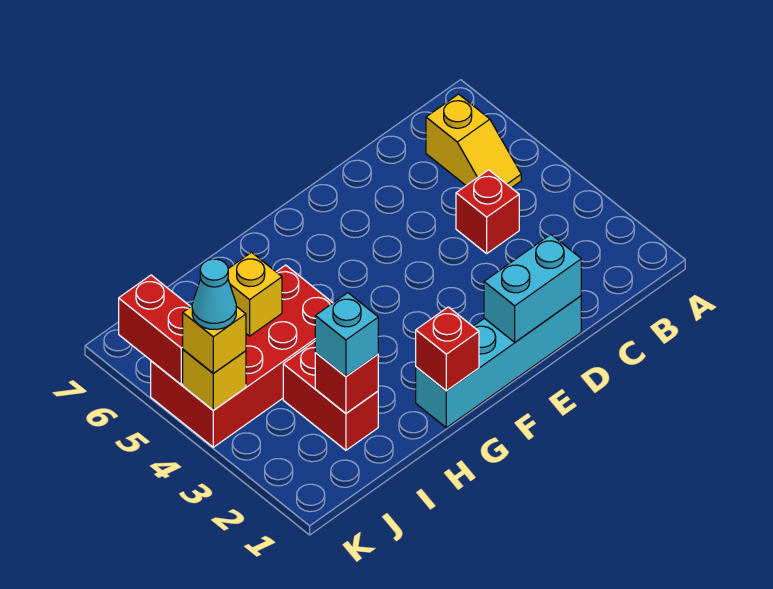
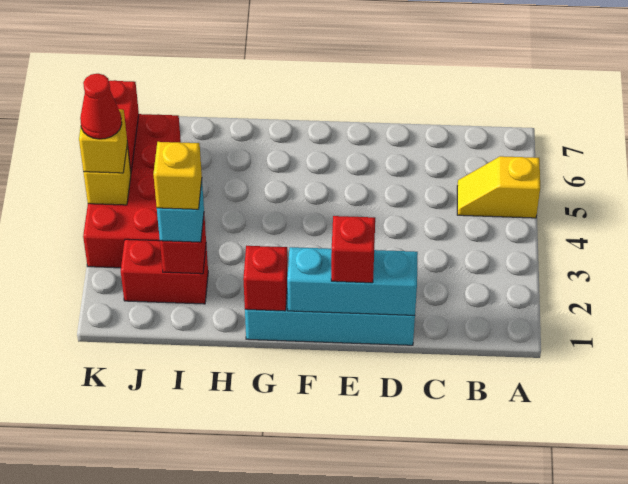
yellow 1x2 slope [426,94,521,188] -> yellow 1x2 slope turned to [457,156,540,218]
red 1x1 brick [456,170,519,253] -> red 1x1 brick moved to [331,216,375,283]
cyan 1x2 brick [484,234,581,342] -> cyan 1x3 brick [287,247,418,315]
red 2x4 brick [151,265,333,447] -> red 2x4 brick turned to [83,114,181,268]
red 1x2 brick [283,342,378,450] -> red 1x2 brick turned to [121,239,208,304]
yellow 1x1 brick [228,252,282,336] -> yellow 1x1 brick moved to [153,142,202,209]
cyan 1x1 cone [192,259,236,329] -> red 1x1 cone [80,74,122,139]

